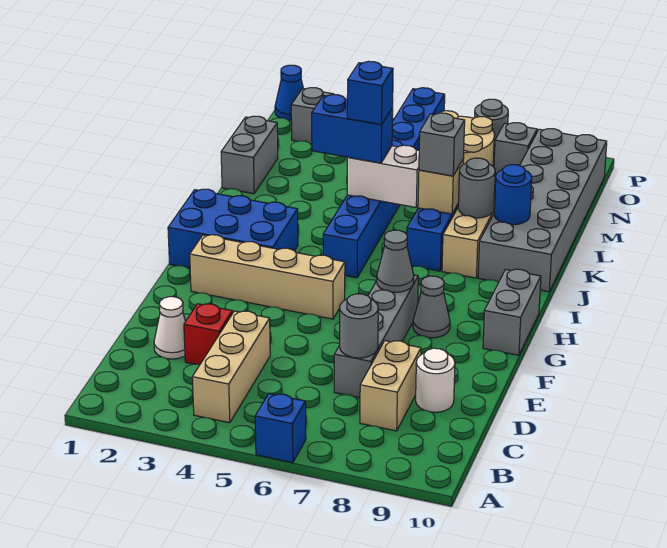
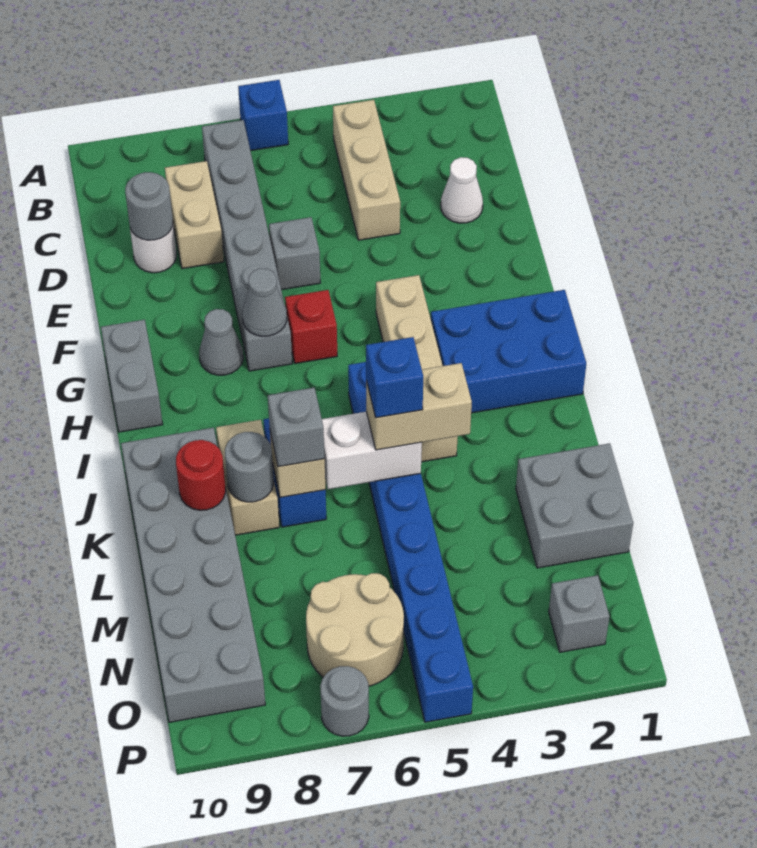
red 1x1 brick [184,304,233,365] -> red 1x1 brick moved to [285,290,337,363]
grey 1x4 brick [334,275,418,398] -> grey 1x6 brick [202,120,292,371]
grey 1x1 round brick [340,294,378,358] -> grey 1x1 round brick moved to [125,172,173,240]
tan 1x4 brick [190,235,345,319] -> tan 1x4 brick turned to [376,275,458,462]
blue 1x2 brick [312,95,393,163] -> tan 1x2 brick [366,363,472,450]
blue 1x1 round brick [494,165,532,225] -> red 1x1 round brick [176,440,226,510]
grey 1x2 brick [221,116,278,194] -> grey 2x2 brick [516,443,633,568]
grey 1x1 brick [494,123,537,177] -> grey 1x1 brick moved to [269,217,320,290]
blue 1x1 cone [275,65,303,121] -> none

